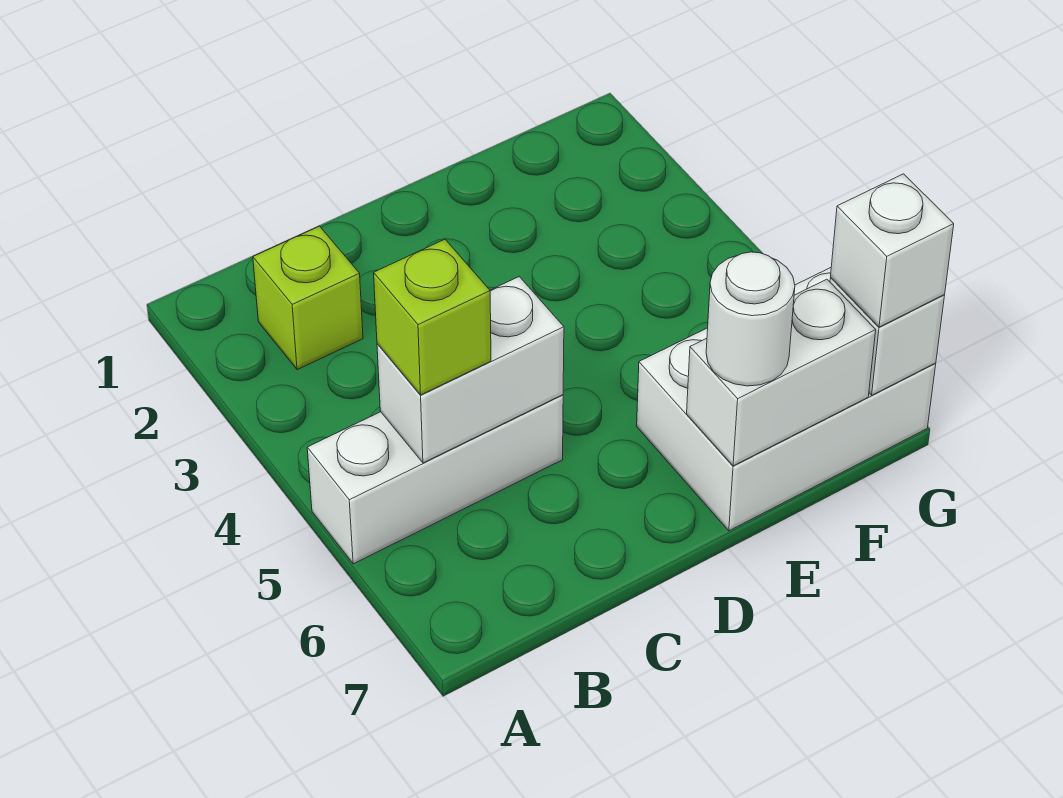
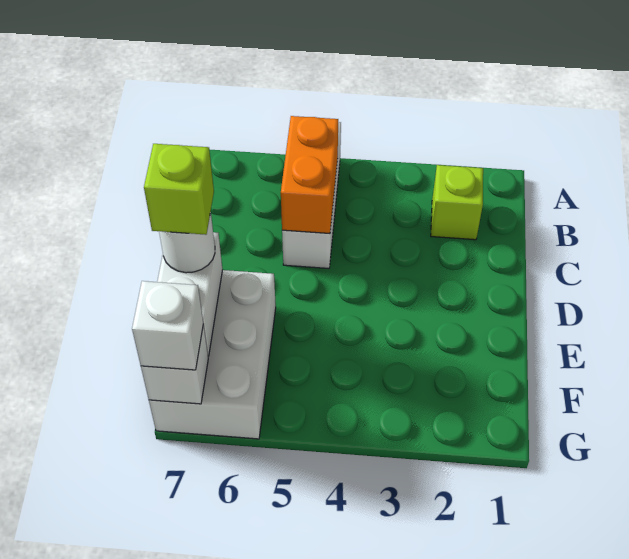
white 1x2 brick [377,277,564,463] -> orange 1x2 brick [281,116,338,233]
lime 1x1 brick [374,239,491,395] -> lime 1x1 brick moved to [144,144,214,235]

